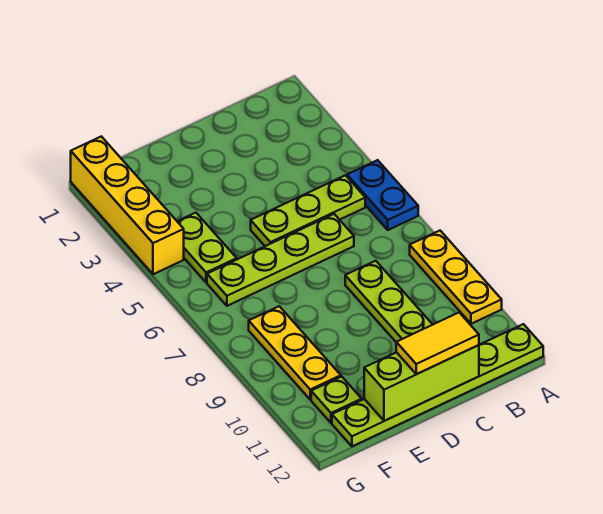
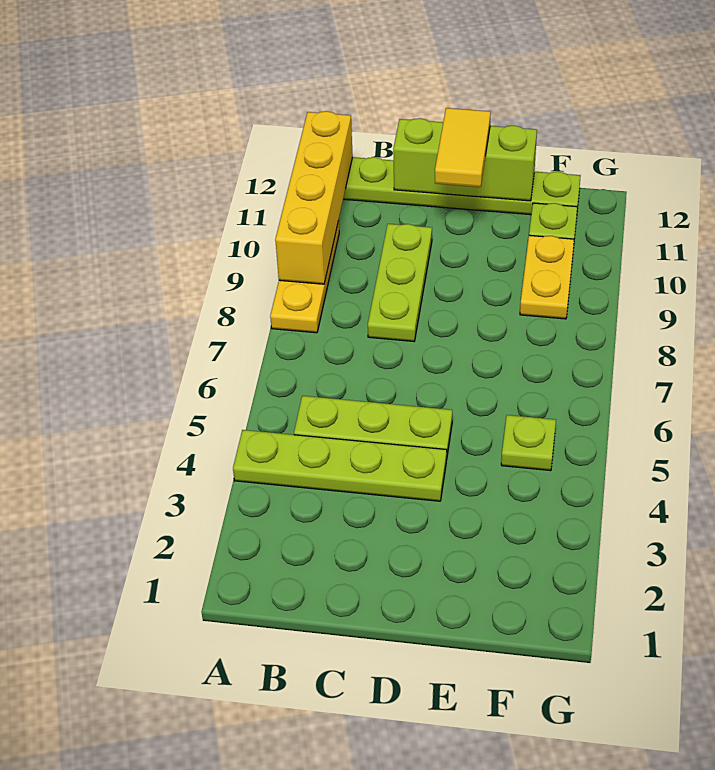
blue 1x2 plate [347,160,418,230] -> none
lime 1x4 plate [207,214,354,306] -> lime 1x4 plate moved to [233,430,447,501]
yellow 1x2 tile [396,313,479,374] -> yellow 1x2 tile turned to [435,108,491,187]
lime 1x2 plate [177,213,237,283] -> lime 1x1 plate [501,415,556,471]
yellow 1x3 plate [249,306,341,400] -> yellow 1x2 plate [520,235,574,319]
yellow 1x4 brick [71,136,184,274] -> yellow 1x4 brick moved to [275,111,353,284]

